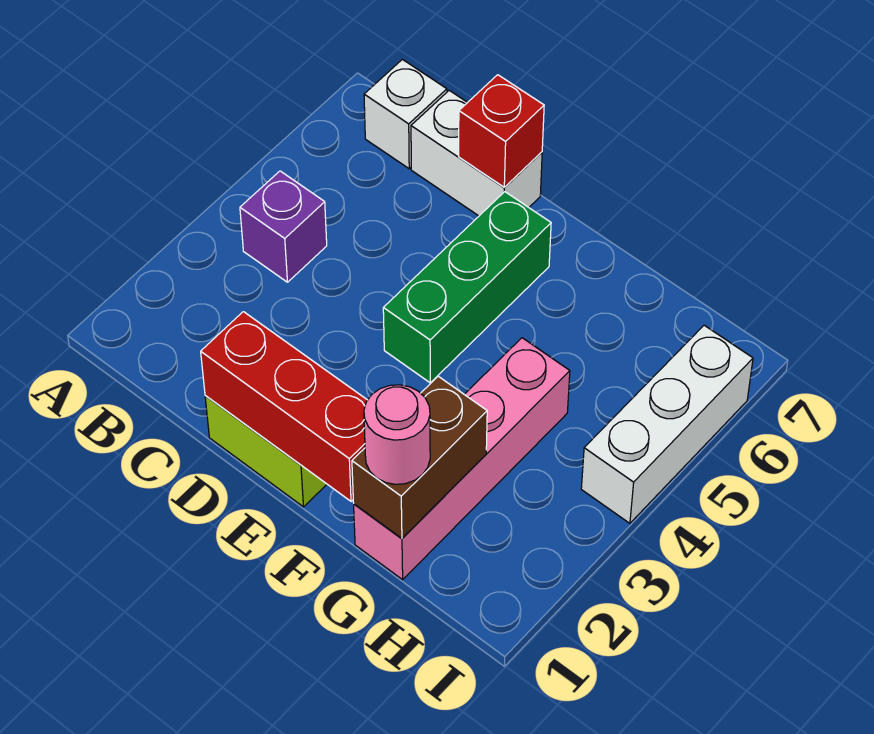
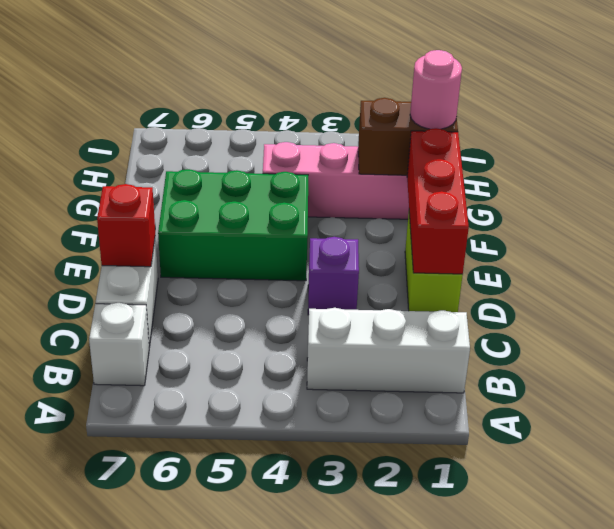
purple 1x1 brick [240,171,327,282] -> purple 1x1 brick moved to [308,237,359,315]
green 1x3 brick [383,192,551,383] -> green 2x3 brick [158,169,308,281]
white 1x3 brick [581,325,753,523] -> white 1x3 brick moved to [307,308,470,393]

